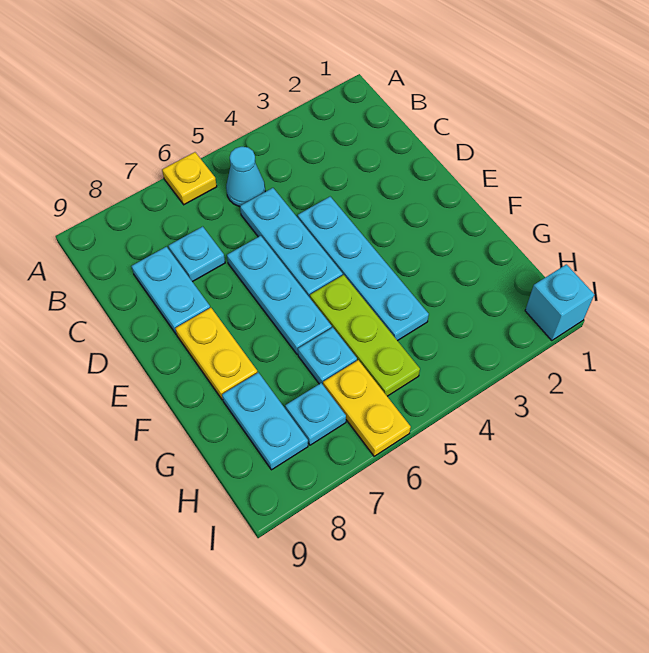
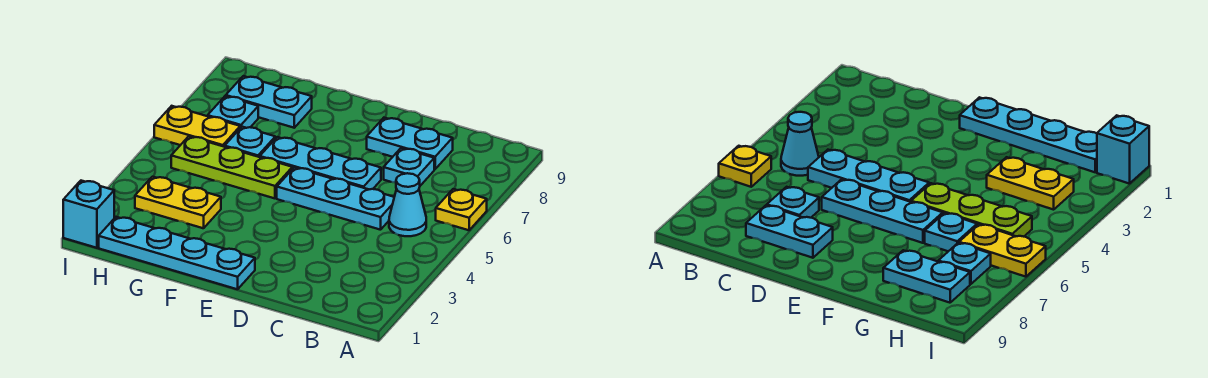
cyan 1x4 plate [298,197,429,341] -> cyan 1x4 plate moved to [99,217,255,289]
yellow 1x2 plate [175,308,258,400] -> yellow 1x2 plate moved to [135,177,221,228]

